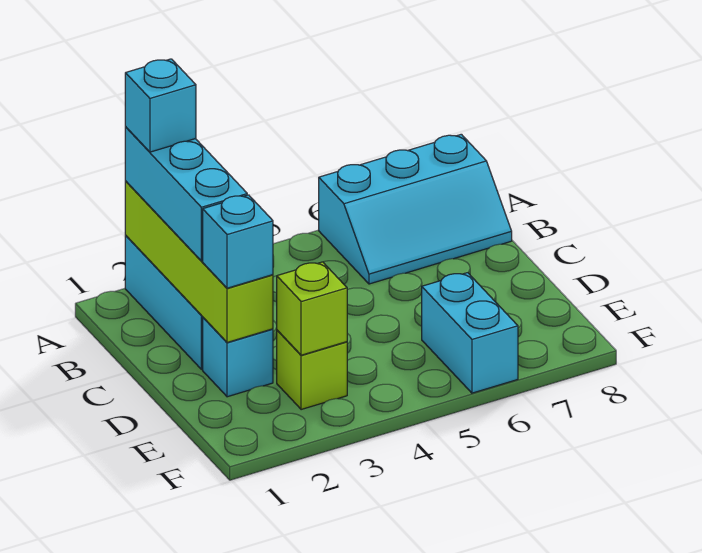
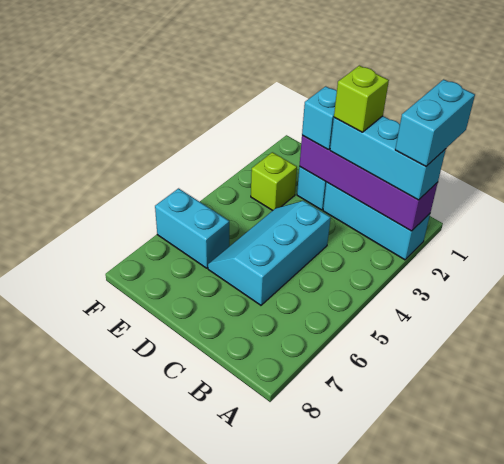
lime 1x4 brick [125,181,273,343] -> purple 1x4 brick [299,135,438,231]
cyan 1x1 brick [125,59,196,152] -> cyan 1x2 brick [395,79,475,166]
cyan 2x3 slope [319,134,512,284] -> cyan 2x3 slope moved to [208,201,331,305]
lime 1x1 brick [277,262,347,355] -> lime 1x1 brick moved to [334,66,389,132]

